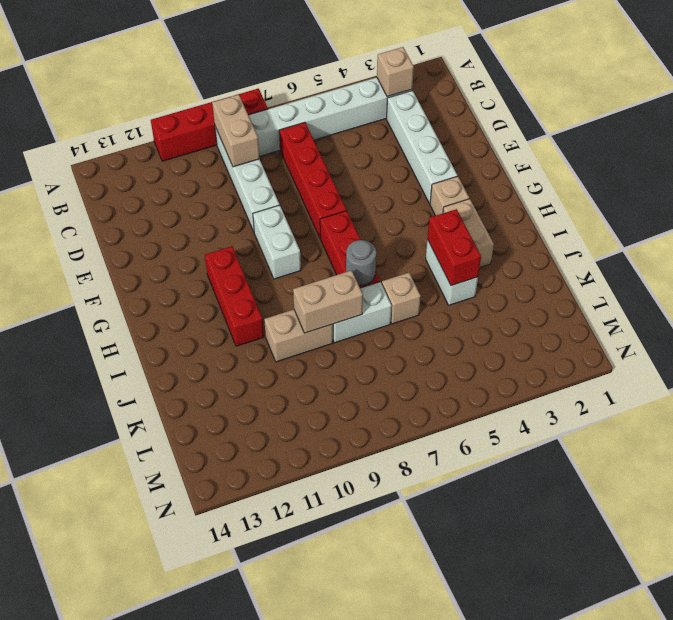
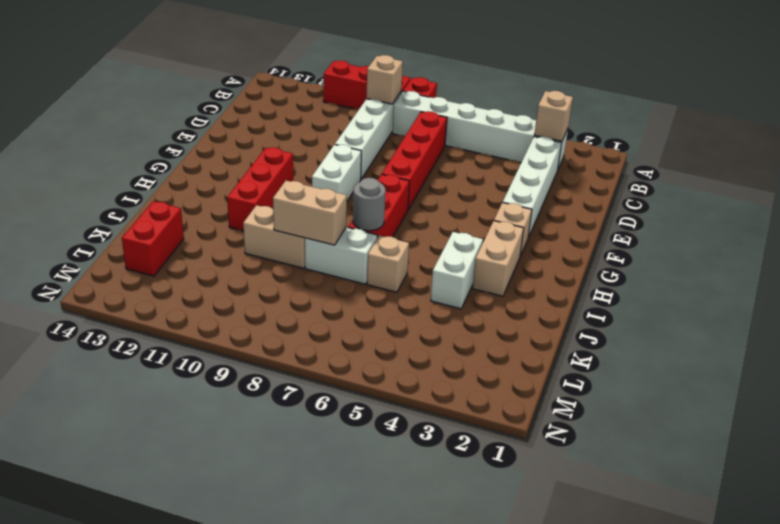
tan 1x2 brick [212,95,260,167] -> tan 1x1 brick [366,55,403,104]
red 1x2 brick [427,209,481,286] -> red 1x2 brick moved to [122,201,184,276]

